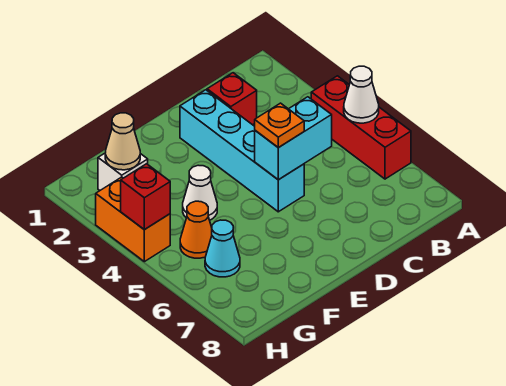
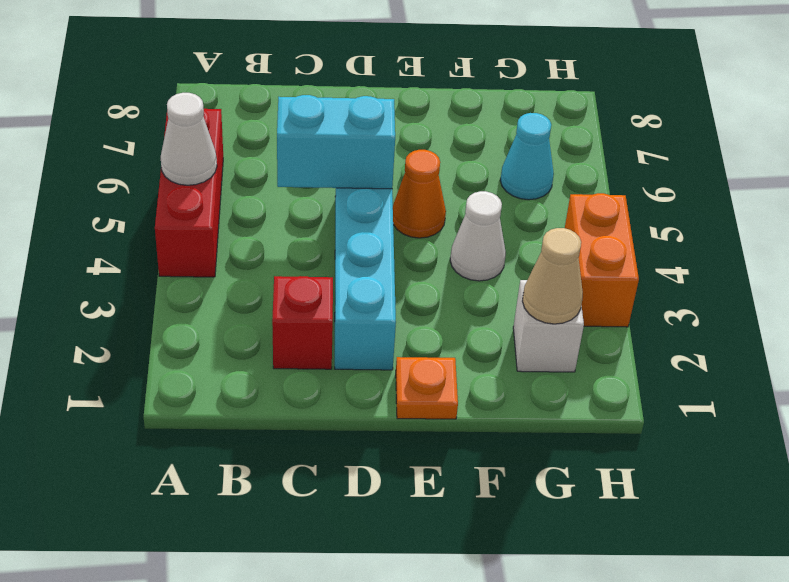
orange 1x1 plate [255,103,304,148] -> orange 1x1 plate moved to [396,357,458,419]
orange 1x1 cone [180,201,212,258] -> orange 1x1 cone moved to [393,150,446,238]
red 1x1 brick [121,164,170,230] -> none

